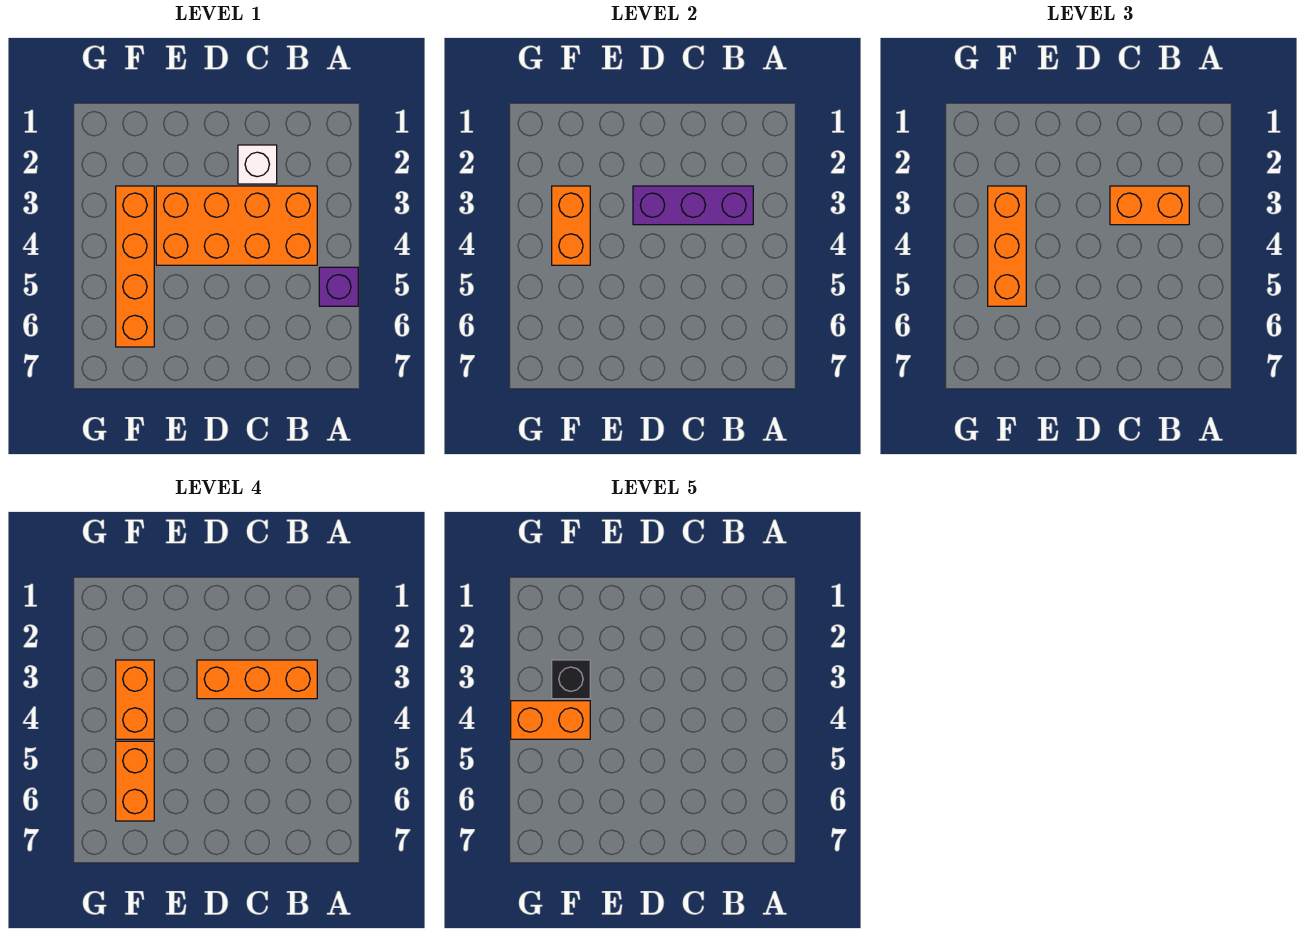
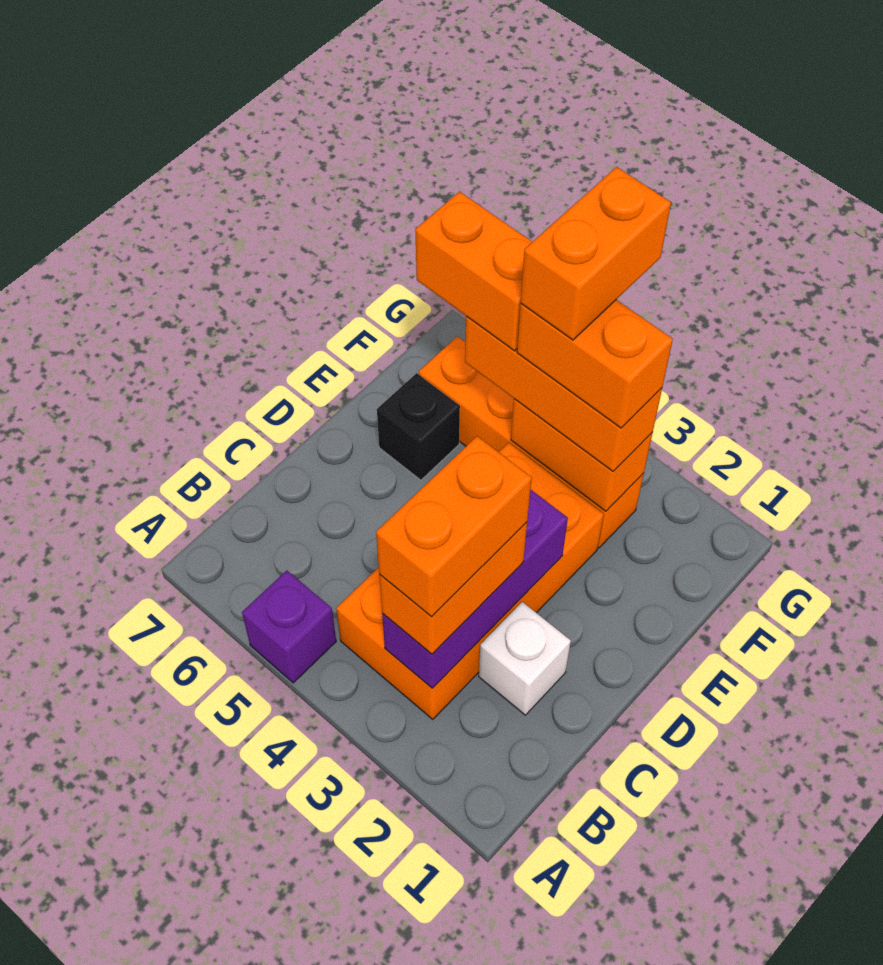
orange 1x3 brick [197,660,317,699] -> orange 1x2 brick [376,436,531,617]
black 1x1 brick [552,660,590,699] -> black 1x1 brick moved to [377,373,460,480]

